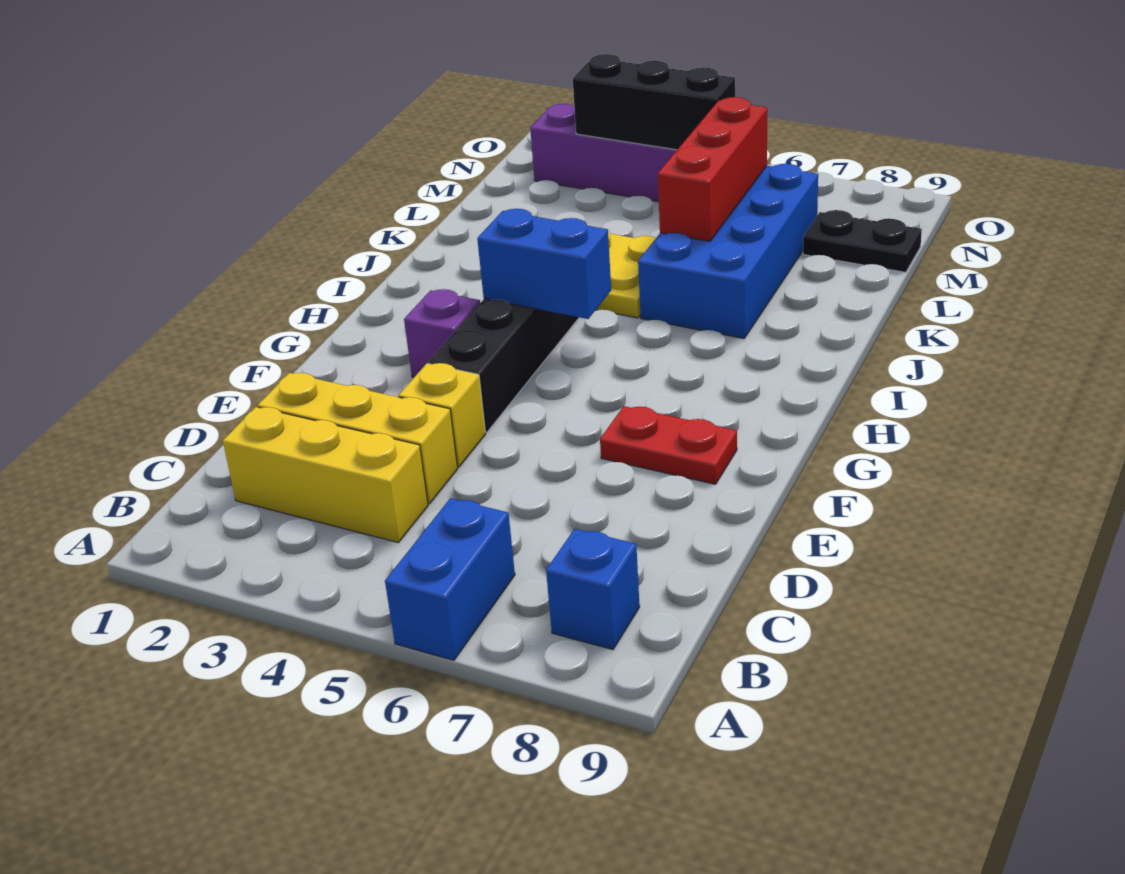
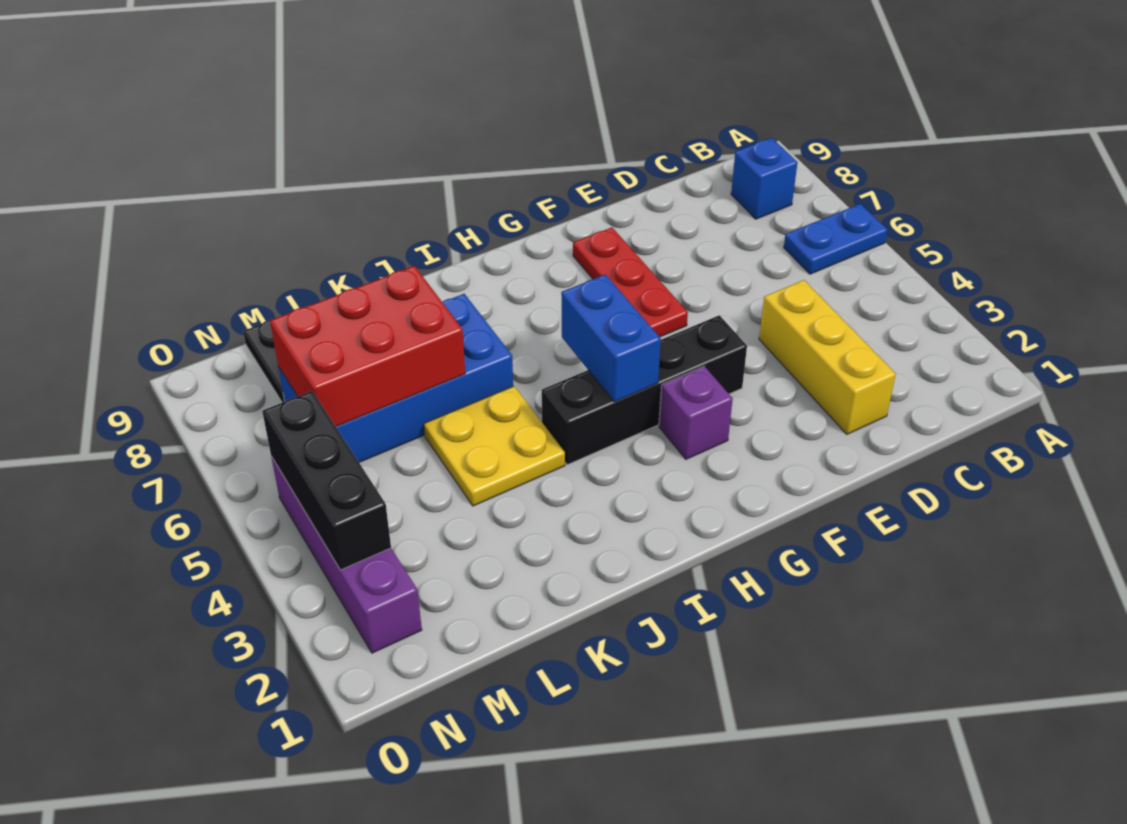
blue 1x2 brick [385,498,515,660] -> blue 1x2 plate [784,204,887,274]
yellow 1x3 brick [223,407,428,542] -> none
yellow 1x1 brick [398,363,486,467] -> none
red 1x2 plate [600,406,737,484] -> red 1x3 plate [573,228,688,337]
red 1x3 brick [658,97,767,241] -> red 2x3 brick [270,266,465,427]

